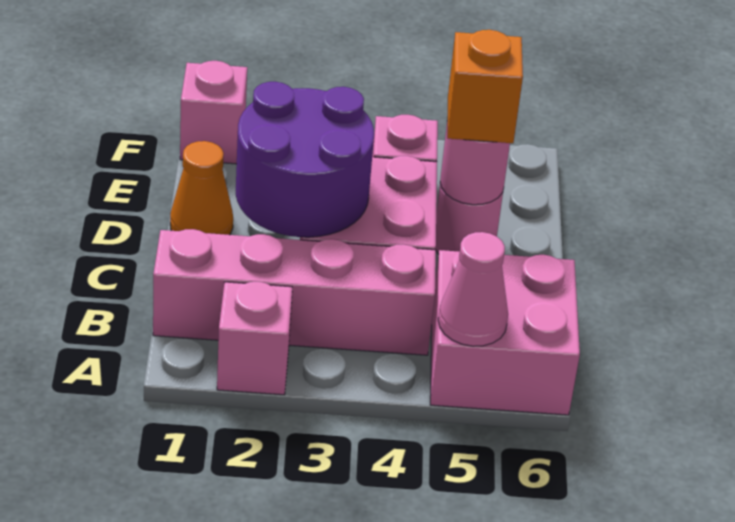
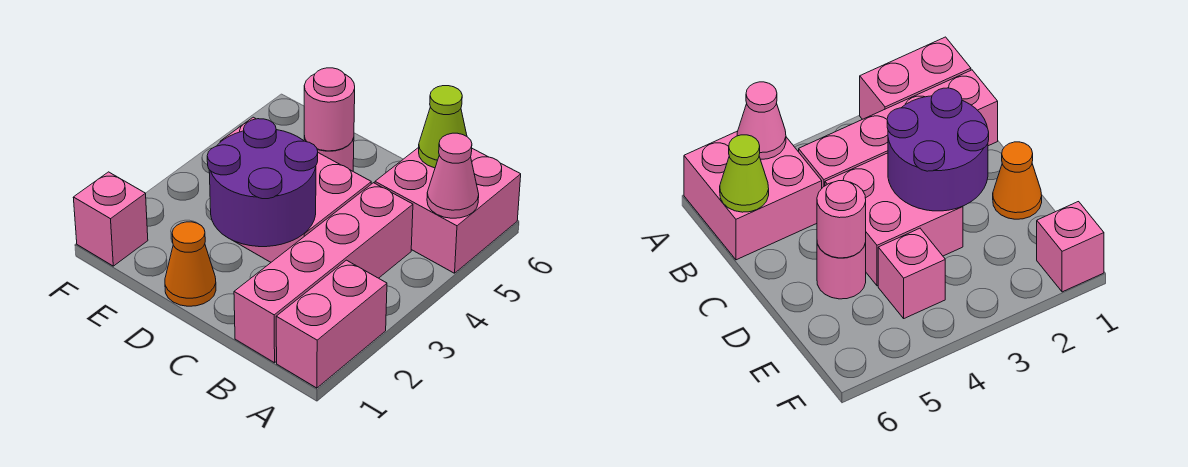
pink 1x1 brick [217,282,292,395] -> pink 1x2 brick [276,260,387,388]
none -> lime 1x1 cone [419,86,467,168]
orange 1x1 brick [447,30,523,143] -> none

